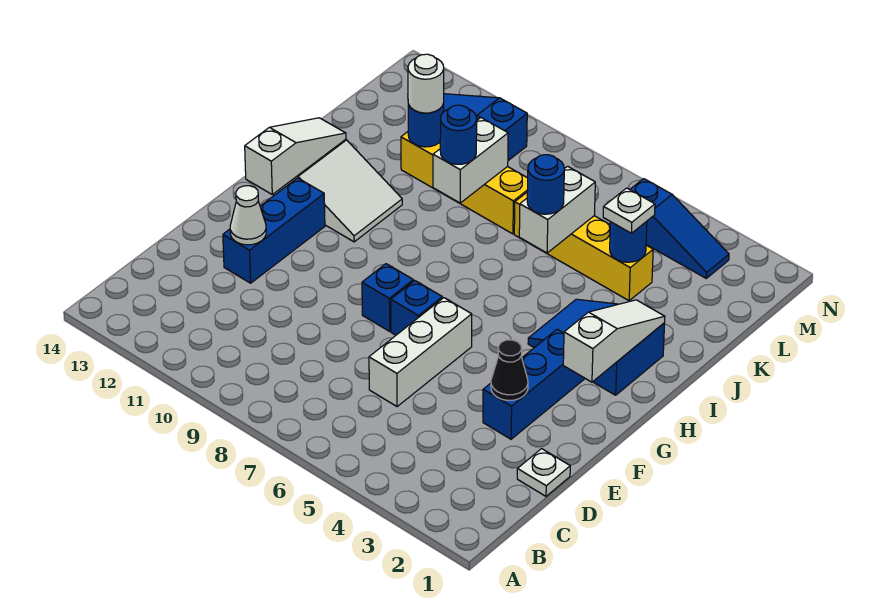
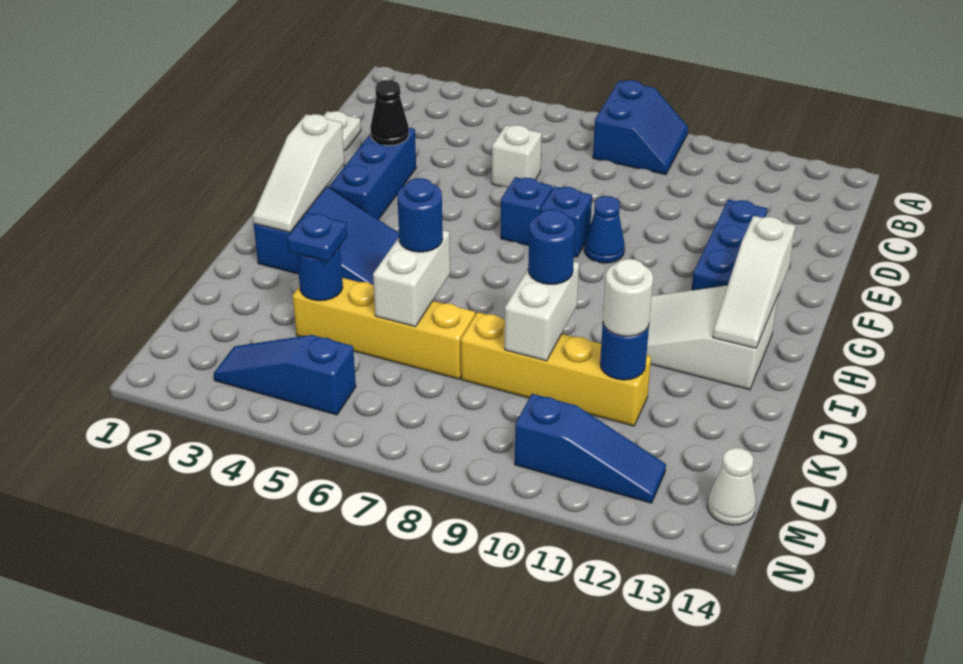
none -> blue 2x2 slope [593,80,688,175]
white 1x3 brick [369,298,472,407] -> white 1x1 brick [492,125,542,187]
white 1x1 cone [230,186,266,245] -> white 1x1 cone moved to [708,448,756,525]
none -> blue 1x1 cone [584,196,625,263]
white 1x1 plate [603,188,655,233] -> blue 1x1 plate [287,213,347,262]

